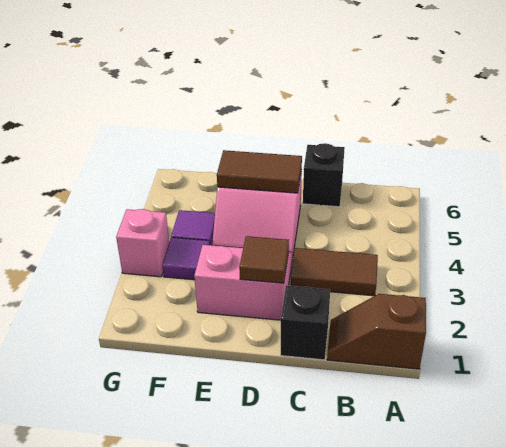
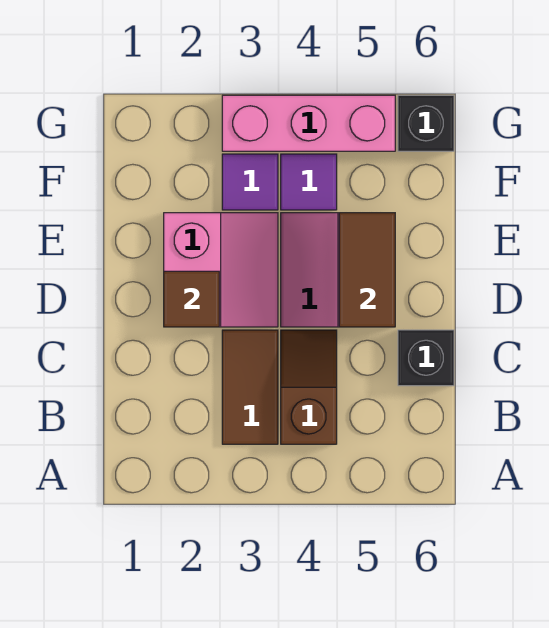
brown 1x2 slope [327,294,426,369] -> brown 1x2 slope moved to [281,330,337,444]
black 1x1 brick [281,285,330,360] -> black 1x1 brick moved to [398,95,454,151]
pink 1x1 brick [116,209,169,277] -> pink 1x3 brick [222,95,395,151]

